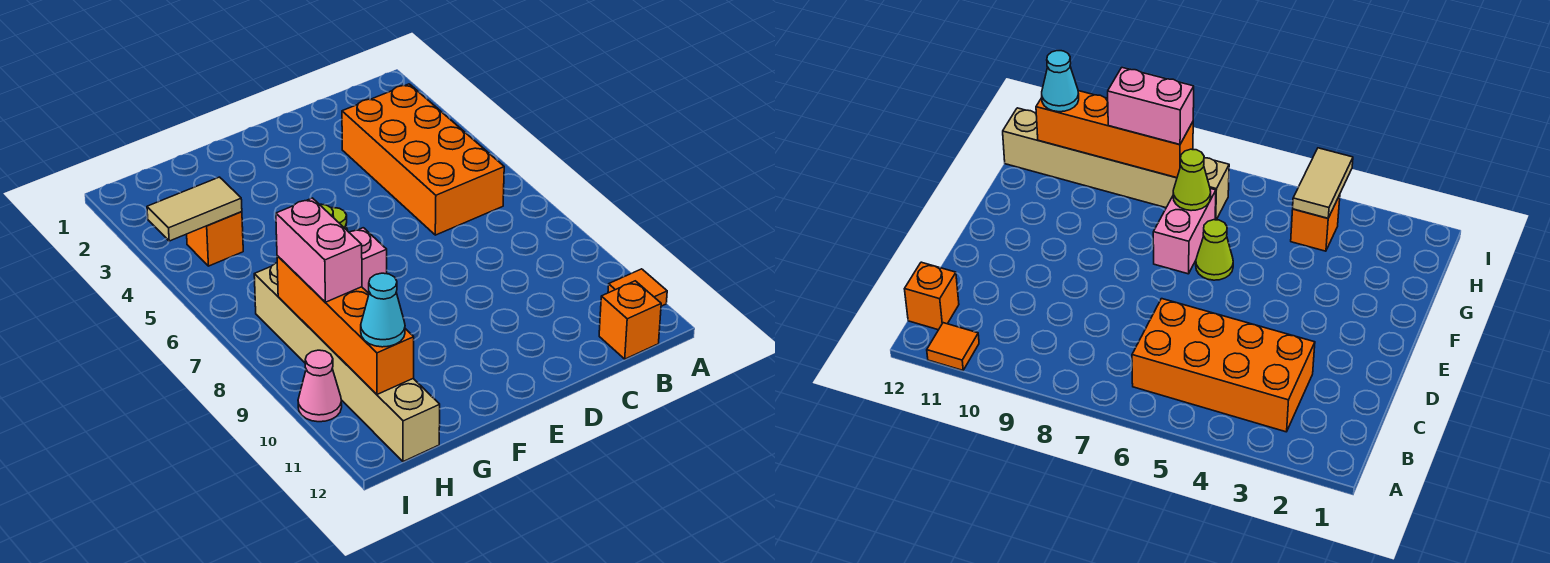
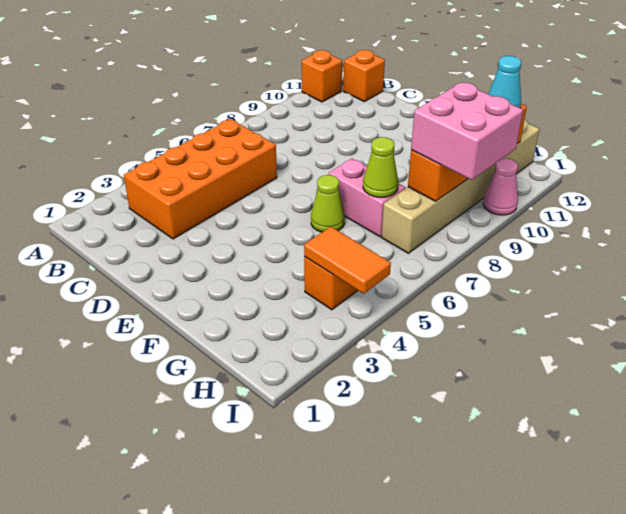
orange 1x1 tile [608,269,667,306] -> orange 1x1 brick [302,50,342,102]
tan 1x2 tile [147,177,242,241] -> orange 1x2 tile [304,227,391,294]
pink 1x2 brick [276,198,362,302] -> pink 2x2 brick [411,83,523,180]

